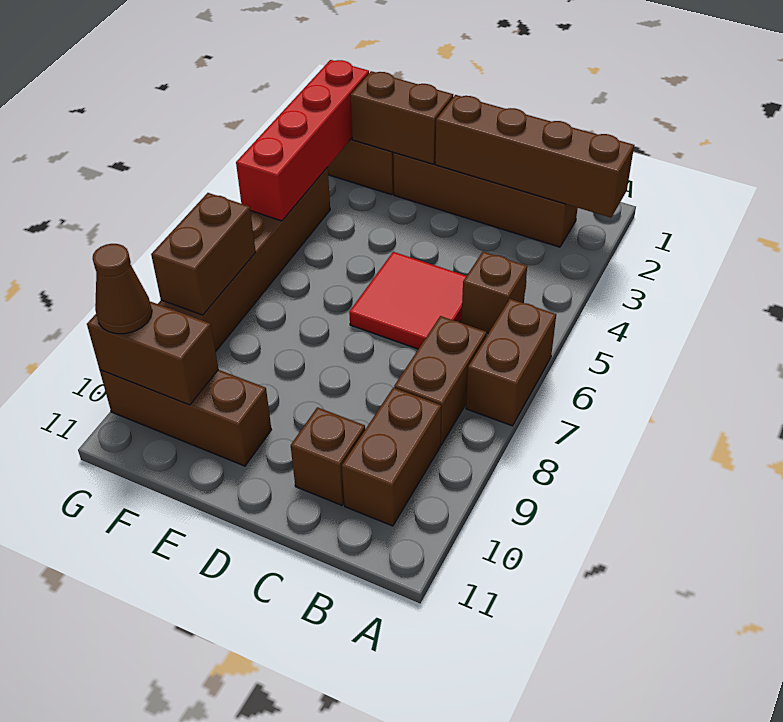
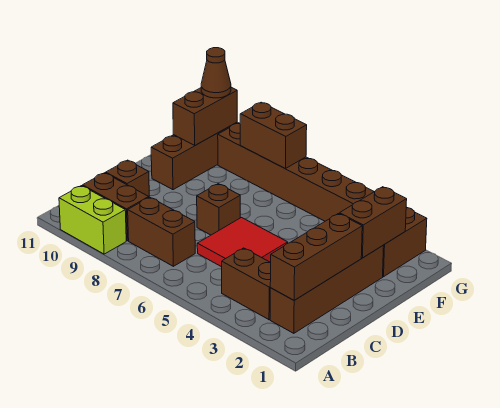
brown 1x4 brick [435,95,634,218] -> brown 1x3 brick [270,214,362,300]
brown 1x2 brick [466,299,556,426] -> brown 1x2 brick moved to [222,248,271,320]
none -> lime 1x2 brick [59,186,126,254]
brown 1x1 brick [461,252,527,333] -> brown 1x1 brick moved to [197,184,240,235]
red 1x4 brick [236,60,369,221] -> none

